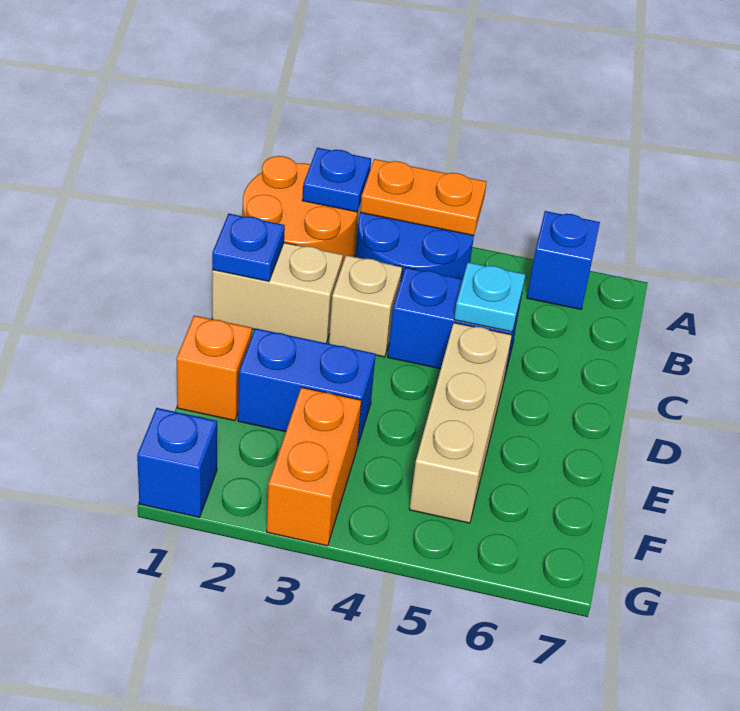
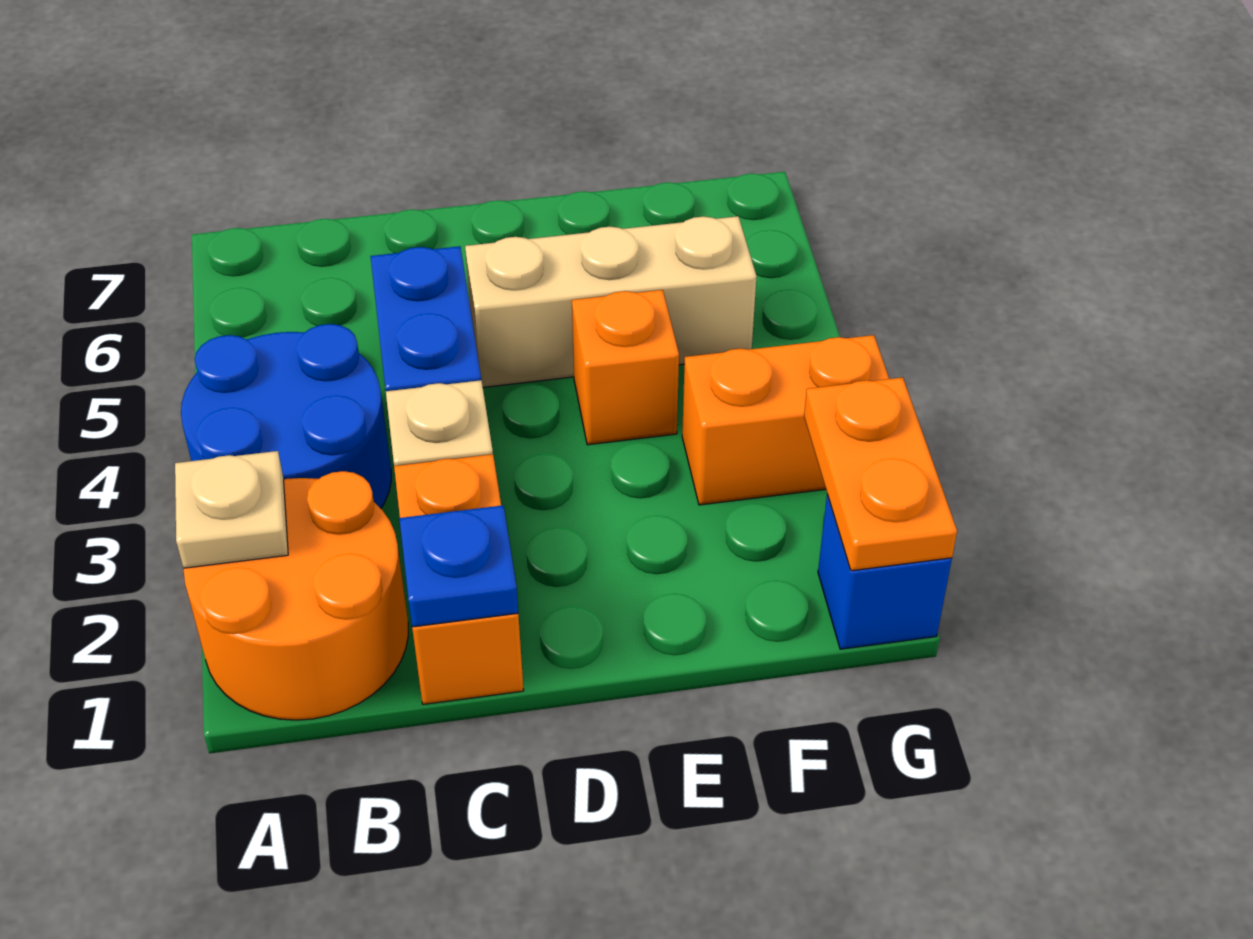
blue 1x1 plate [302,148,371,212] -> tan 1x1 plate [175,451,288,568]
orange 1x2 plate [360,159,487,236] -> orange 1x2 plate moved to [804,377,957,571]
blue 1x1 brick [527,211,600,309] -> none
tan 1x2 brick [212,243,343,343] -> orange 1x2 brick [394,454,524,704]
cyan 1x1 plate [454,262,525,332] -> none
orange 1x1 brick [176,316,252,421] -> orange 1x1 brick moved to [572,290,679,445]
blue 1x2 brick [238,328,376,447] -> none

